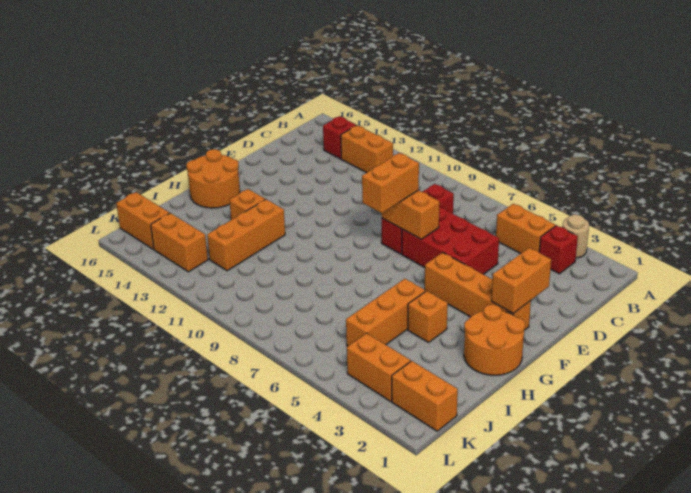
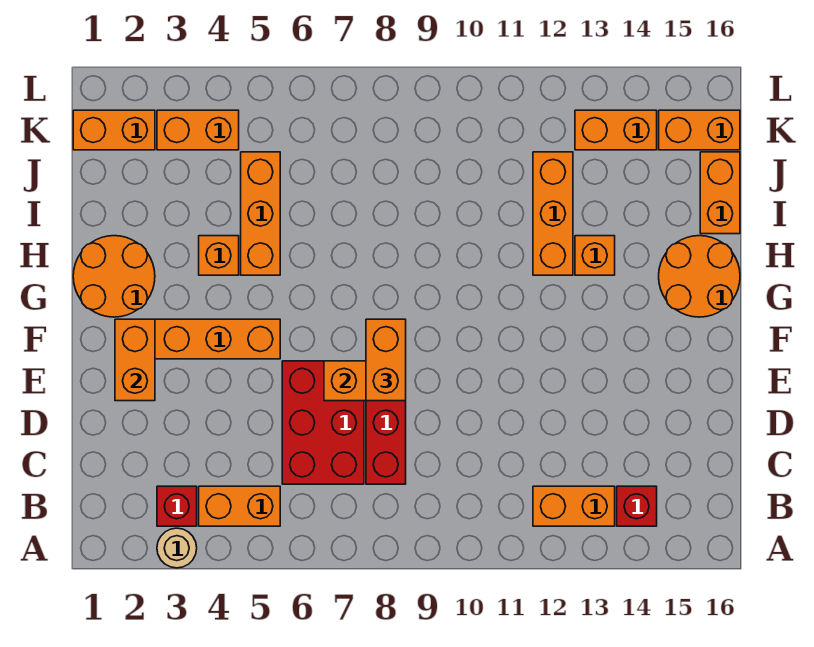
red 2x3 brick [402,207,499,274] -> red 2x3 brick turned to [282,361,364,484]
none -> orange 1x2 brick [700,152,740,234]

